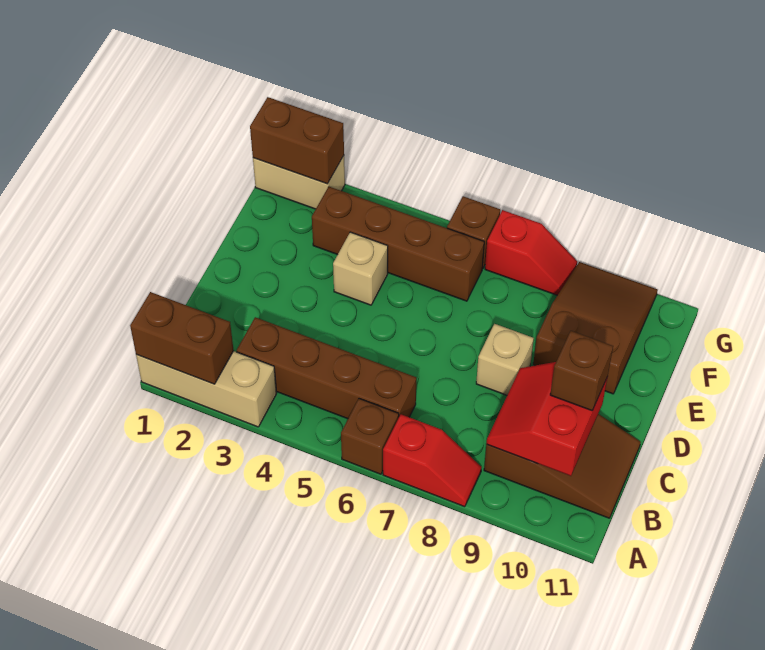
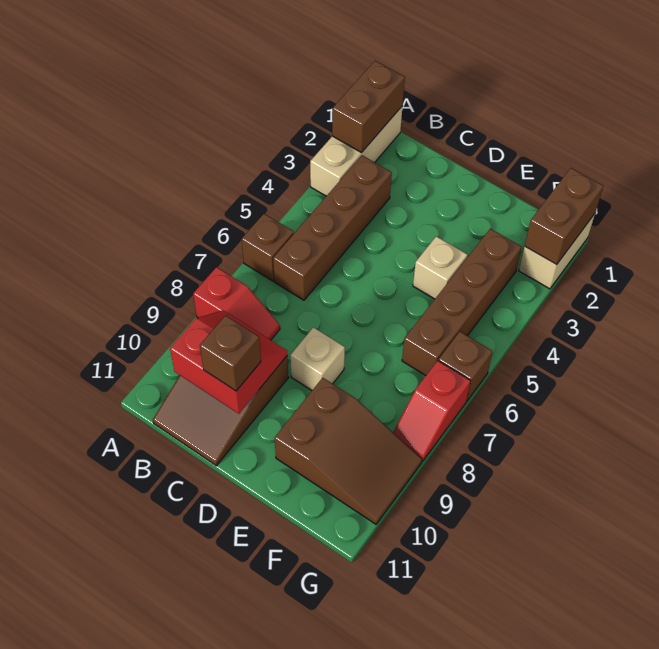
red 1x2 slope [383,414,482,507] -> red 1x2 slope turned to [193,267,280,340]

